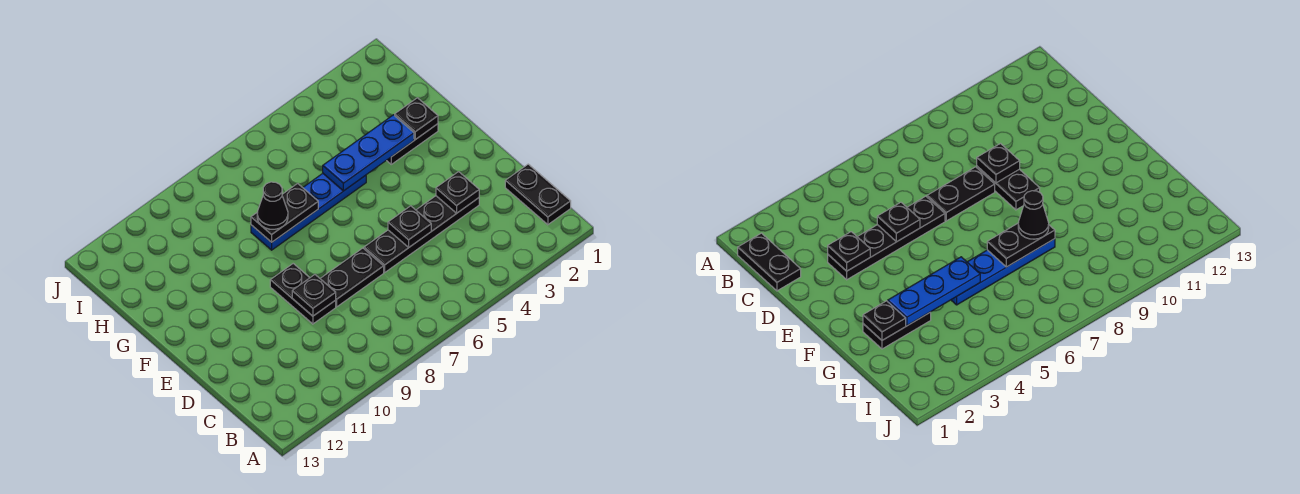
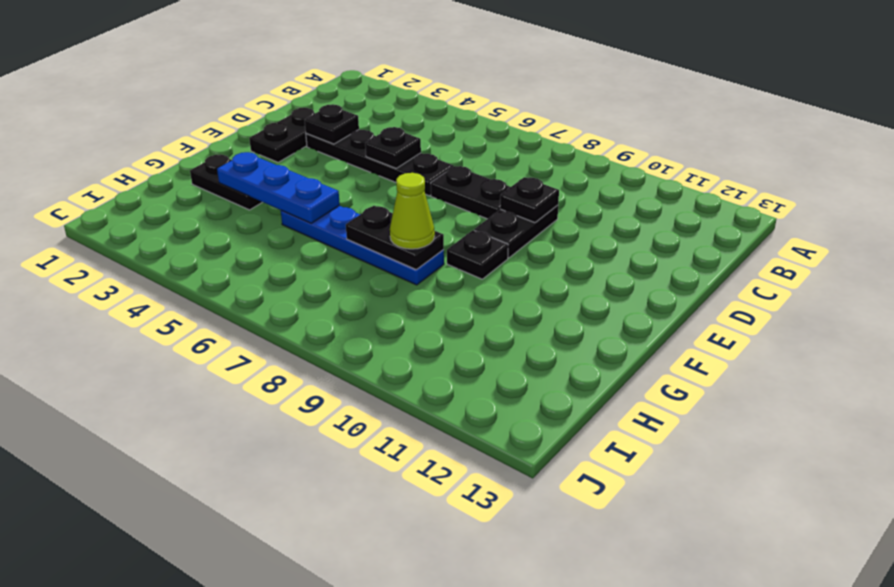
black 1x2 plate [505,164,571,225] -> black 1x2 plate moved to [249,108,315,162]
black 1x1 plate [395,98,438,140] -> black 1x1 plate moved to [447,230,508,279]
black 1x1 cone [257,182,288,229] -> lime 1x1 cone [390,173,435,249]

